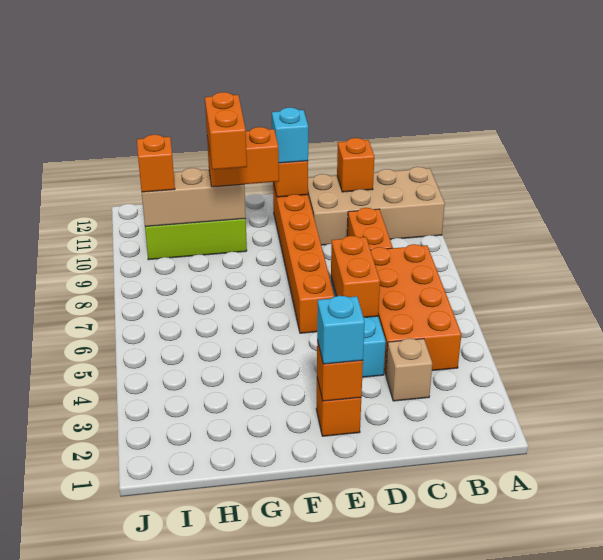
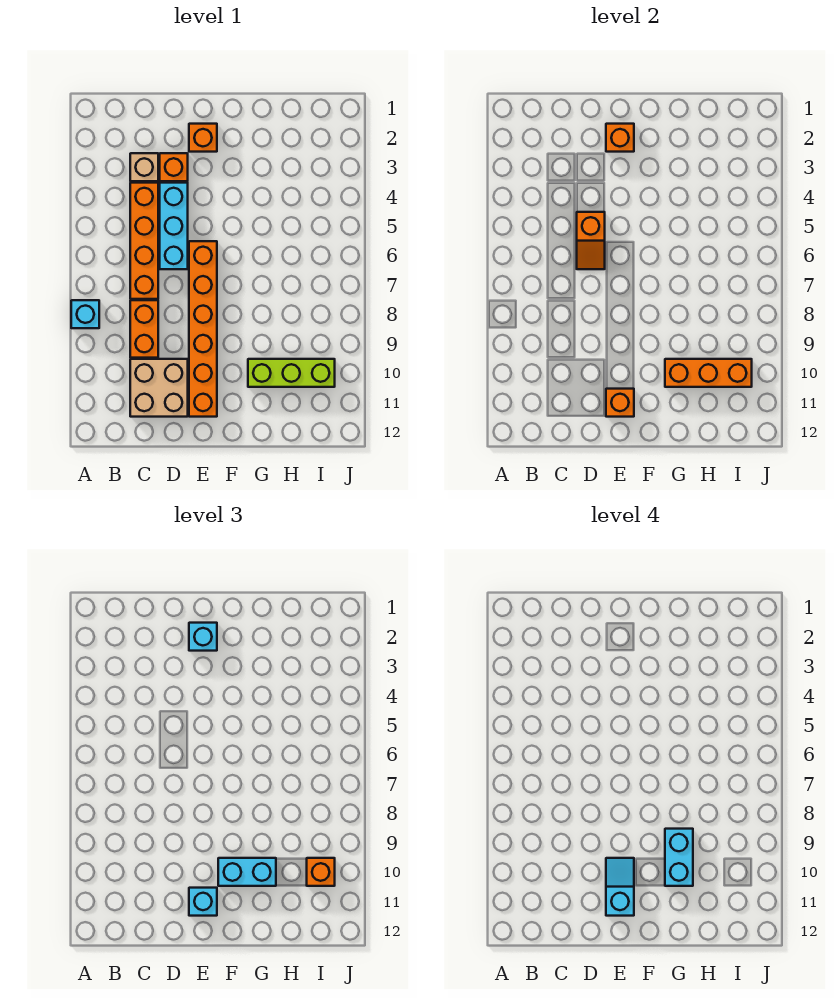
none -> cyan 1x1 brick [71,300,99,328]
tan 2x4 brick [308,167,445,245] -> tan 2x2 brick [130,359,188,417]
orange 2x4 brick [371,244,461,375] -> orange 1x4 brick [130,183,158,299]
orange 1x1 brick [337,138,374,192] -> orange 1x1 brick moved to [160,153,188,181]
orange 1x2 brick [331,236,380,317] -> orange 1x2 slope [577,212,605,269]
none -> cyan 1x2 slope [606,858,634,916]
orange 1x2 brick [207,127,279,187] -> cyan 1x2 brick [218,858,276,886]
orange 1x2 brick [205,92,247,170] -> cyan 1x2 brick [665,829,693,886]
tan 1x3 brick [142,168,246,227] -> orange 1x3 brick [665,359,752,387]

